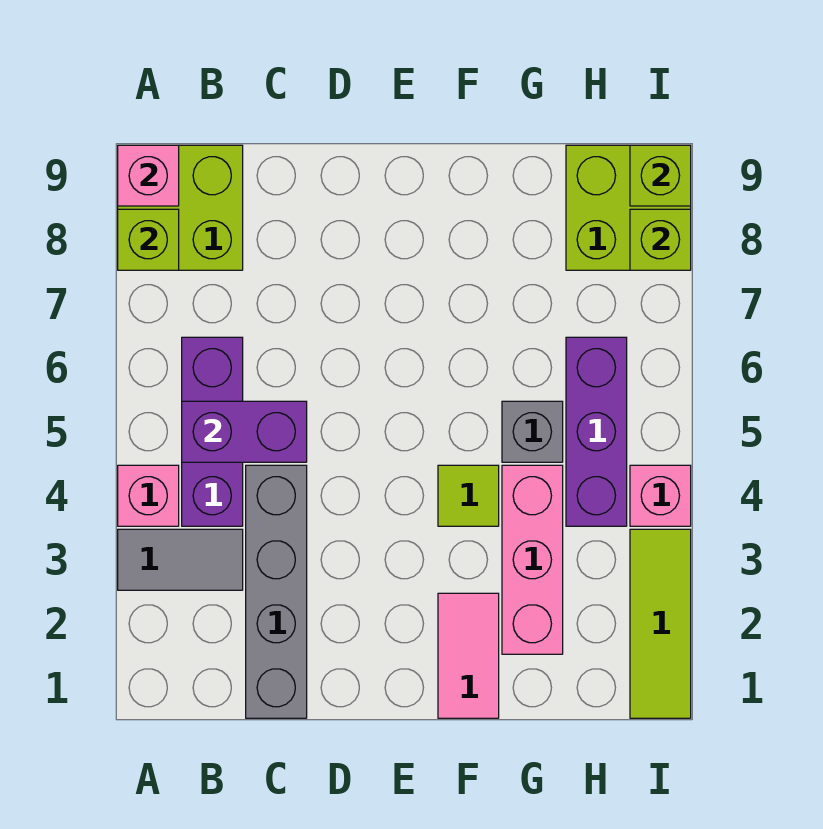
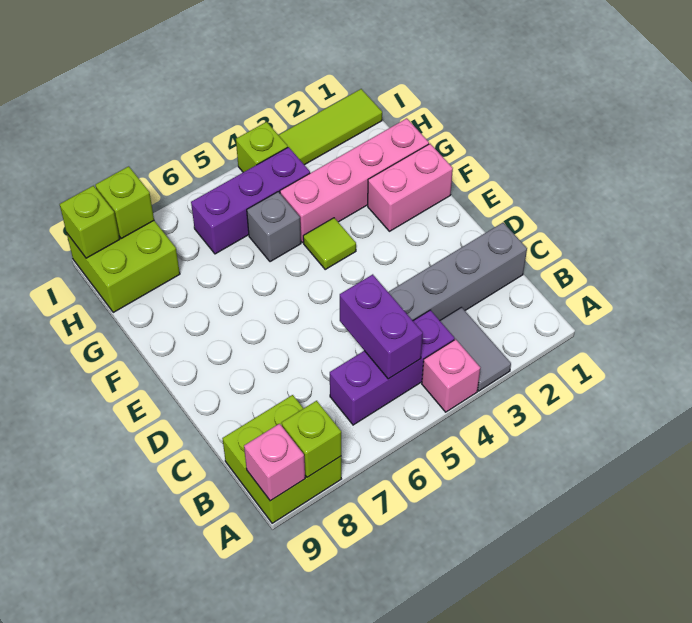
pink 1x2 tile [438,593,499,718] -> pink 1x2 brick [368,144,453,231]
pink 1x3 brick [502,465,563,654] -> pink 1x4 brick [280,118,429,242]
pink 1x1 brick [630,465,691,526] -> lime 1x1 brick [236,122,288,172]

